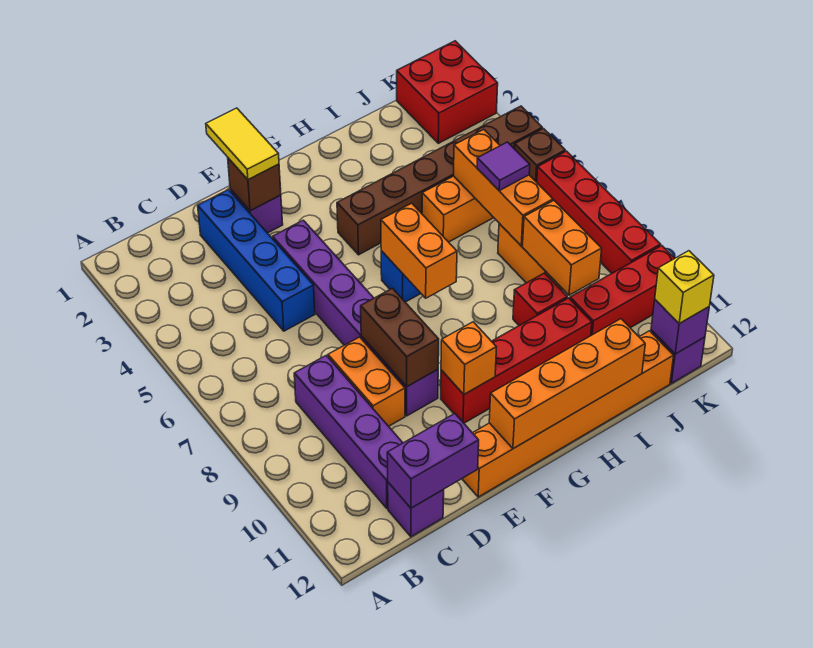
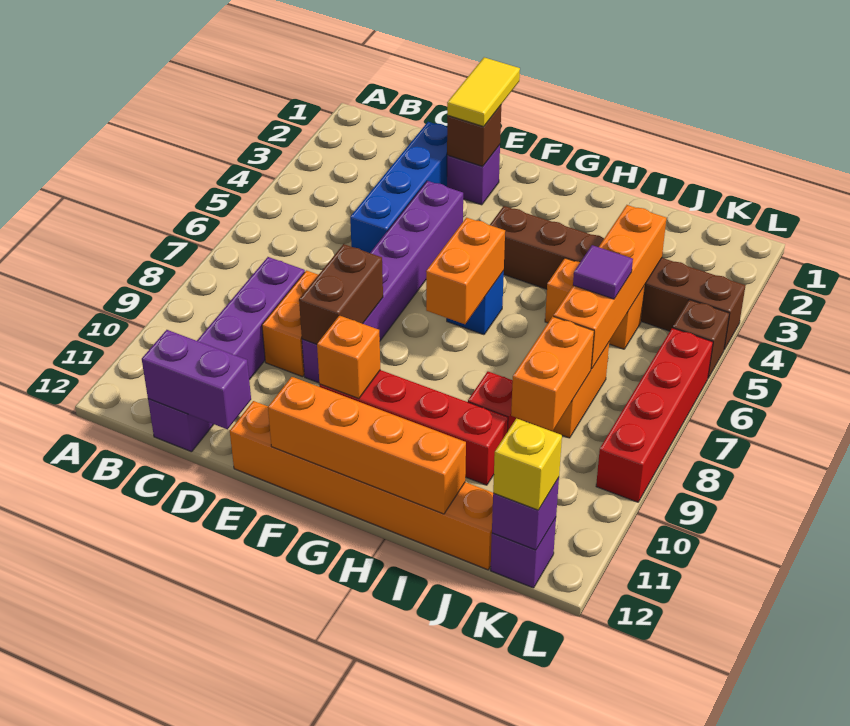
orange 1x3 brick [454,129,553,246] -> orange 1x4 brick [553,205,667,369]
red 1x3 brick [570,246,675,335] -> none
red 2x2 brick [397,41,498,143] -> none

